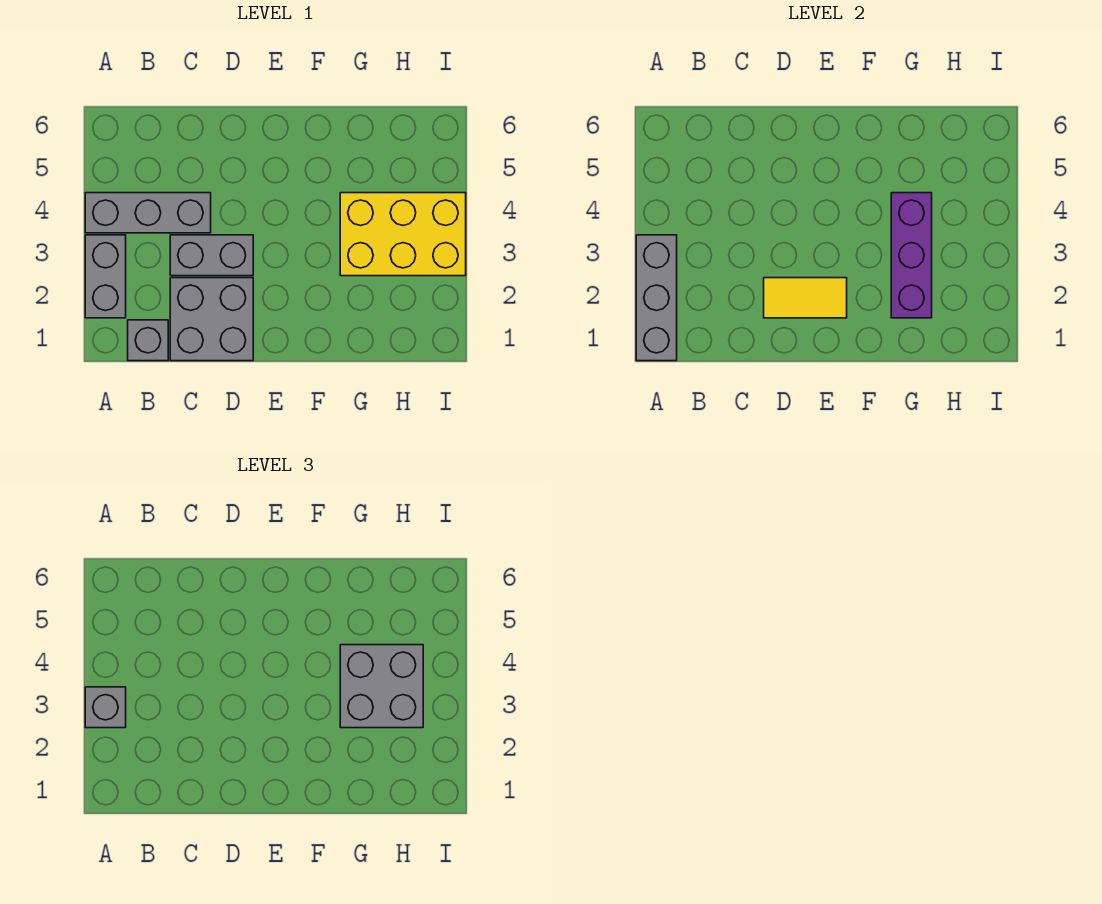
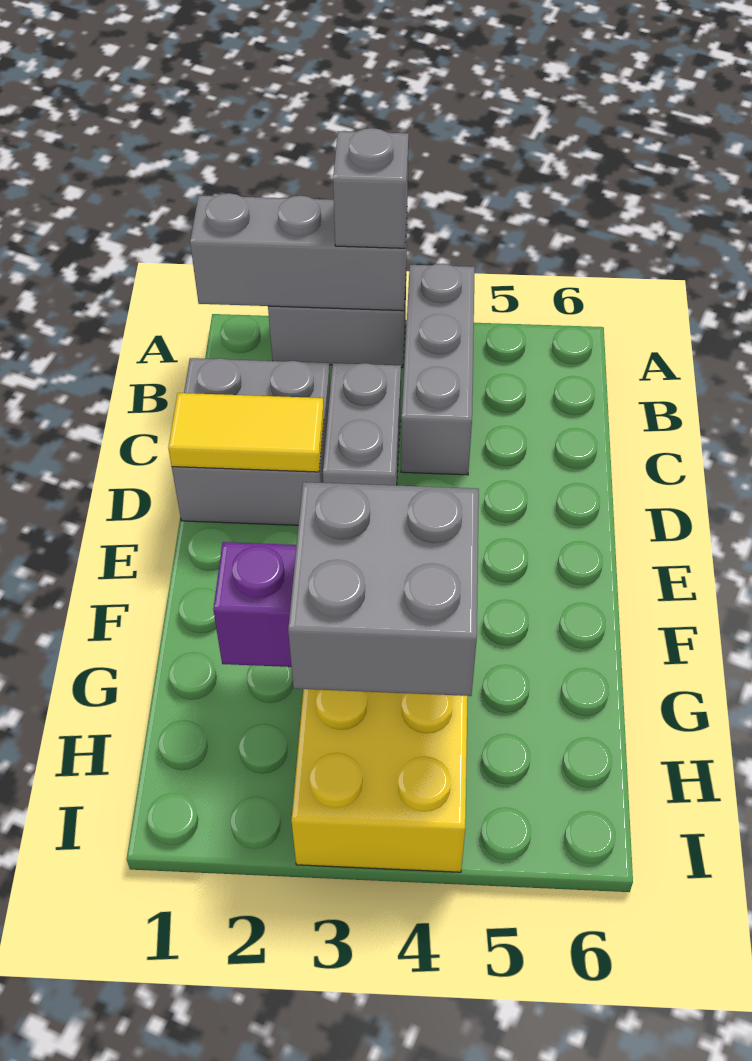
grey 1x1 brick [128,320,168,361] -> none
yellow 1x2 tile [764,278,847,318] -> yellow 1x2 tile turned to [168,393,324,472]

